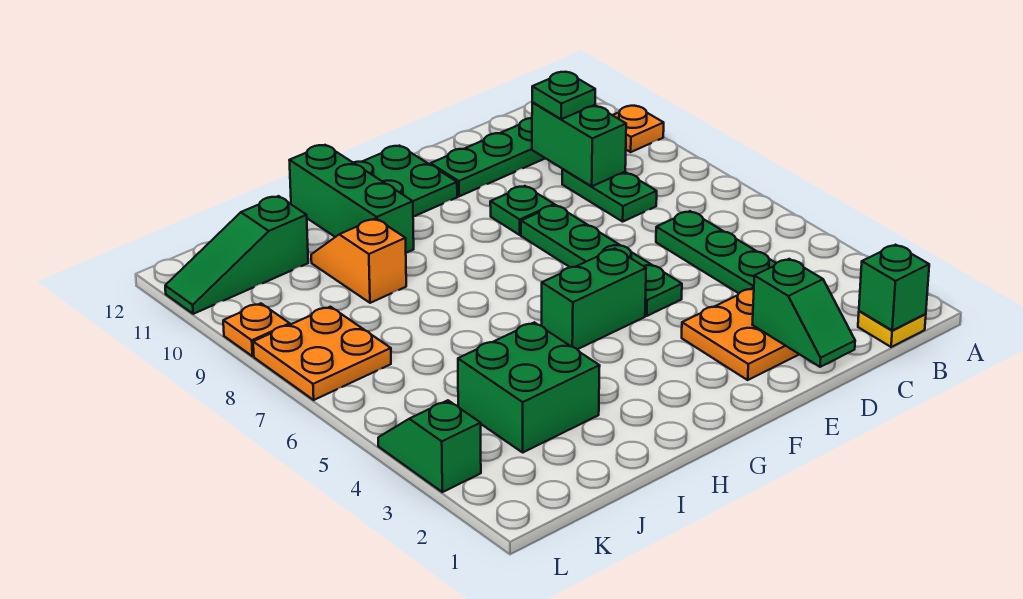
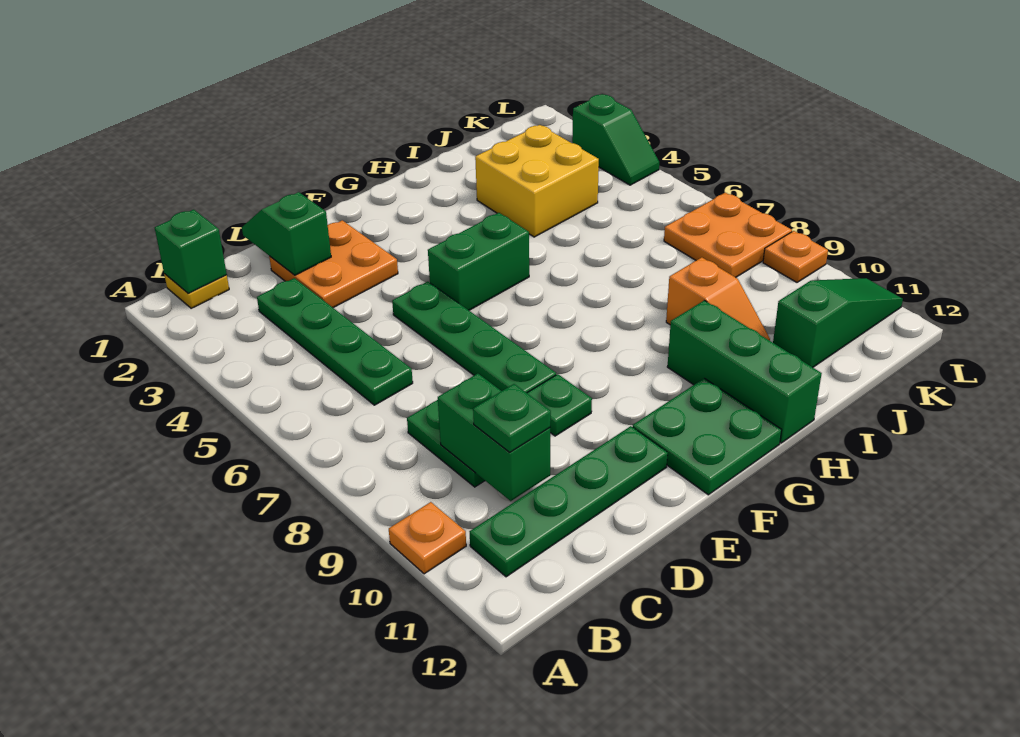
green 2x2 brick [458,322,600,452] -> yellow 2x2 brick [475,125,599,237]

